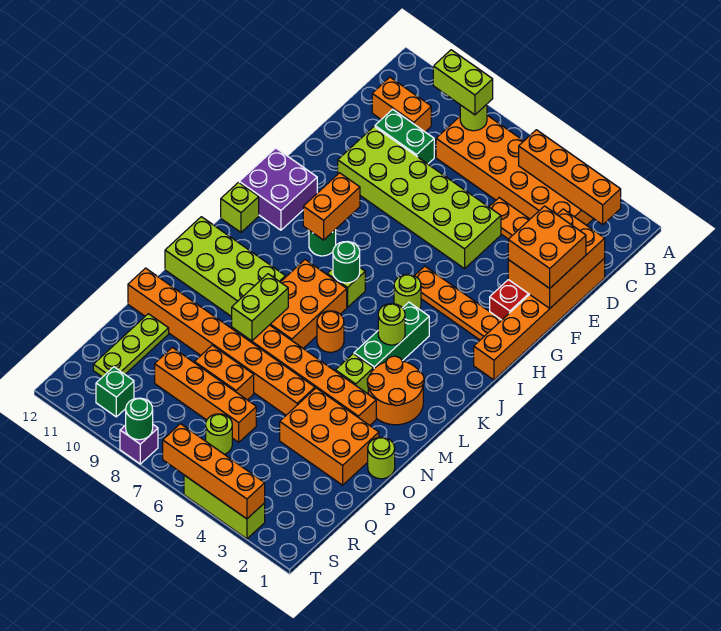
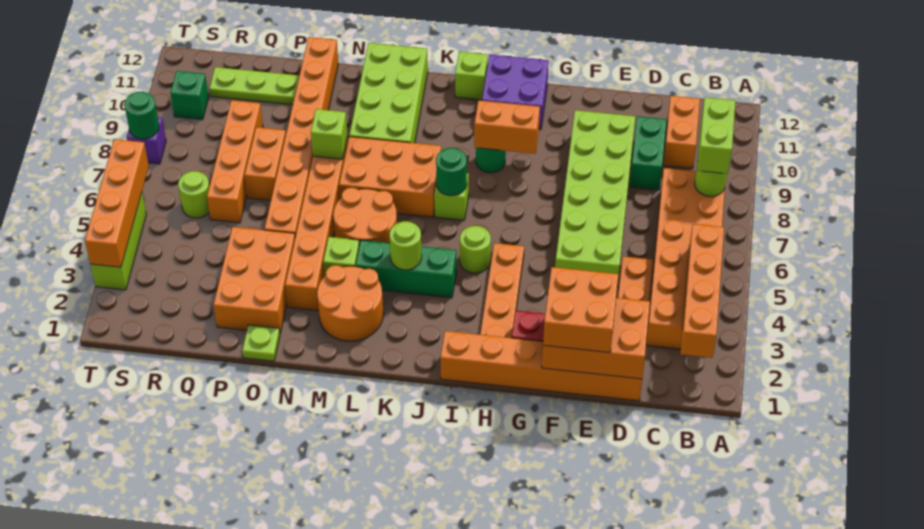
orange 1x1 round brick [317,311,344,352] -> orange 2x2 round brick [333,188,397,246]
lime 1x2 brick [232,274,288,341] -> lime 1x1 brick [311,109,348,159]
lime 1x1 round brick [368,437,395,479] -> lime 1x1 plate [242,325,280,361]

